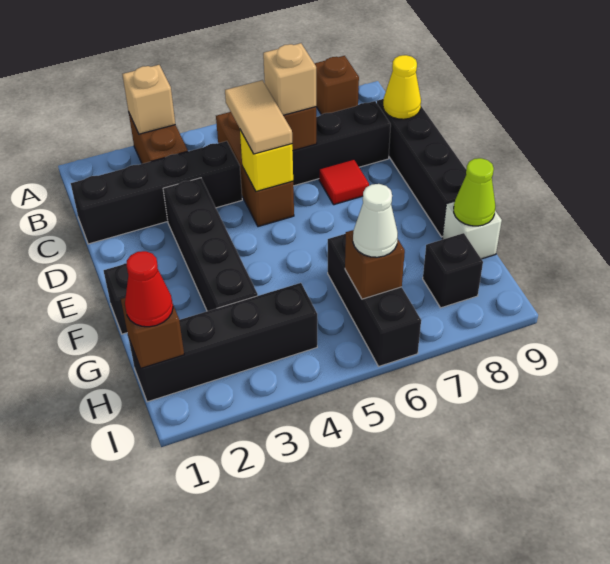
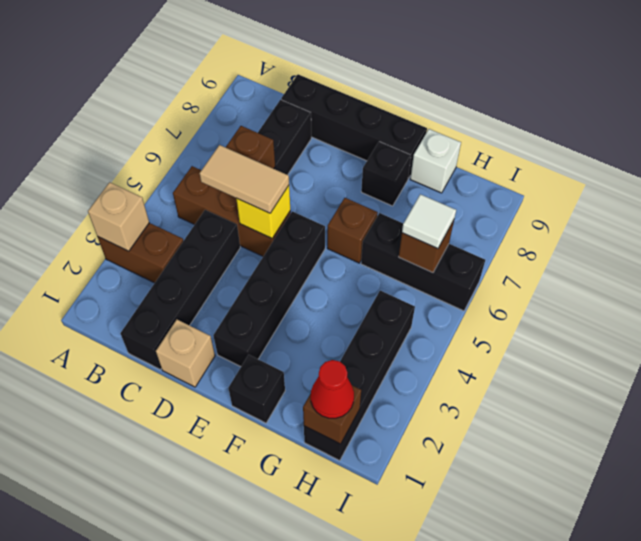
brown 1x1 brick [314,56,359,115] -> brown 1x1 brick moved to [327,198,378,263]
tan 1x1 brick [263,43,316,116] -> tan 1x1 brick moved to [156,320,215,387]
yellow 1x1 cone [383,55,421,119] -> none
black 1x4 brick [163,178,258,311] -> black 1x4 brick turned to [213,211,325,367]
red 1x1 tile [319,159,369,205] -> none
lime 1x1 cone [454,158,495,226] -> none
white 1x1 cone [353,184,398,257] -> white 1x1 tile [402,194,456,249]
black 1x1 brick [423,233,483,308] -> black 1x1 brick moved to [361,142,411,206]

